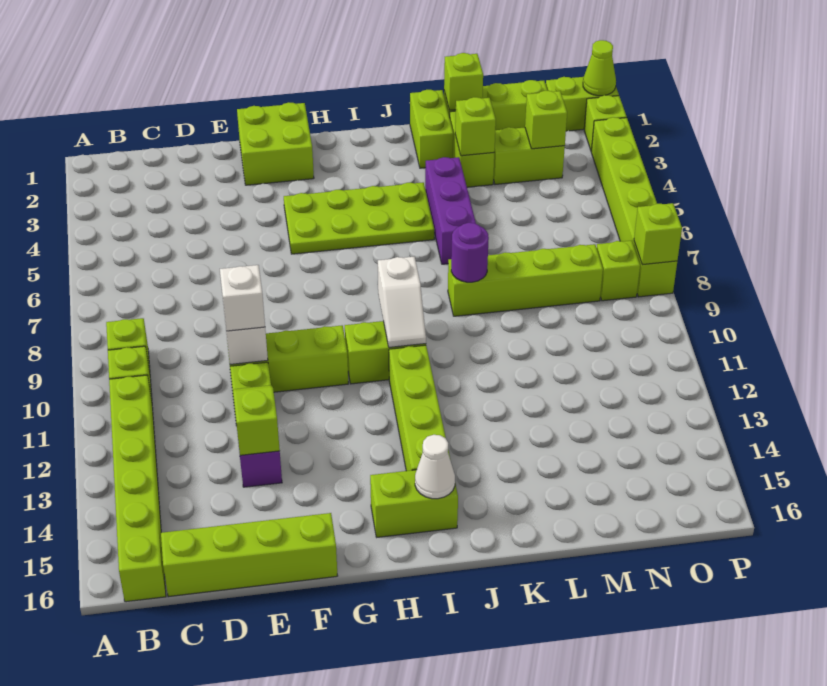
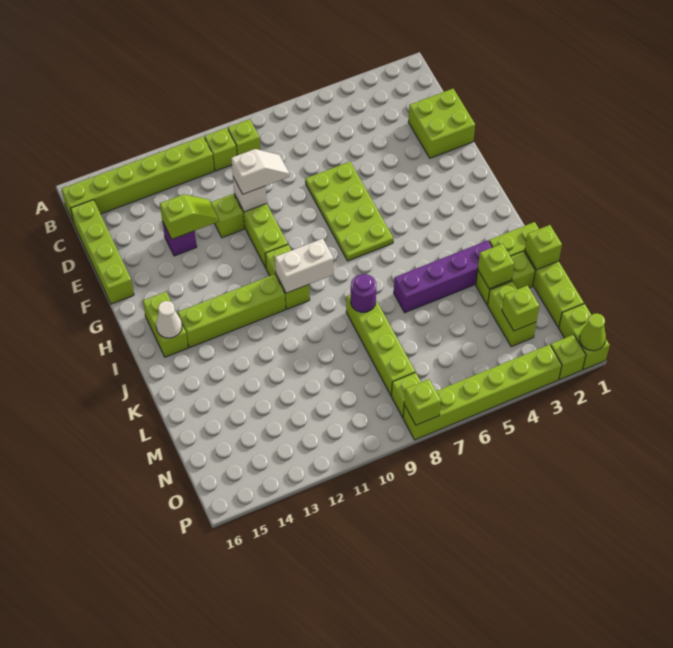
lime 2x2 brick [237,102,314,185] -> lime 2x2 brick moved to [408,89,475,158]
lime 2x4 plate [284,183,434,254] -> lime 2x4 plate moved to [305,162,393,261]
white 1x2 slope [378,257,426,347] -> white 1x2 brick [275,239,334,293]
purple 1x3 brick [425,157,476,264] -> purple 1x4 brick [394,240,492,313]

